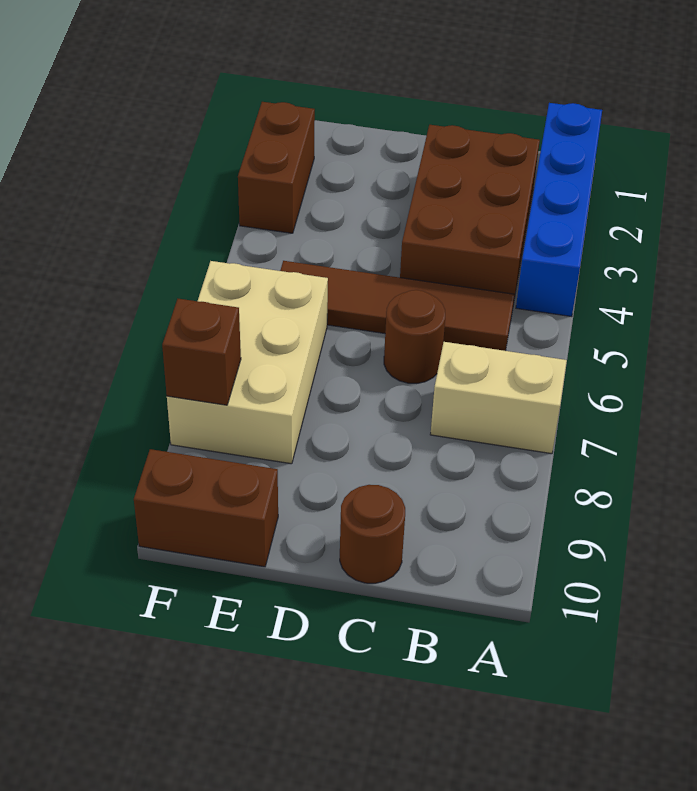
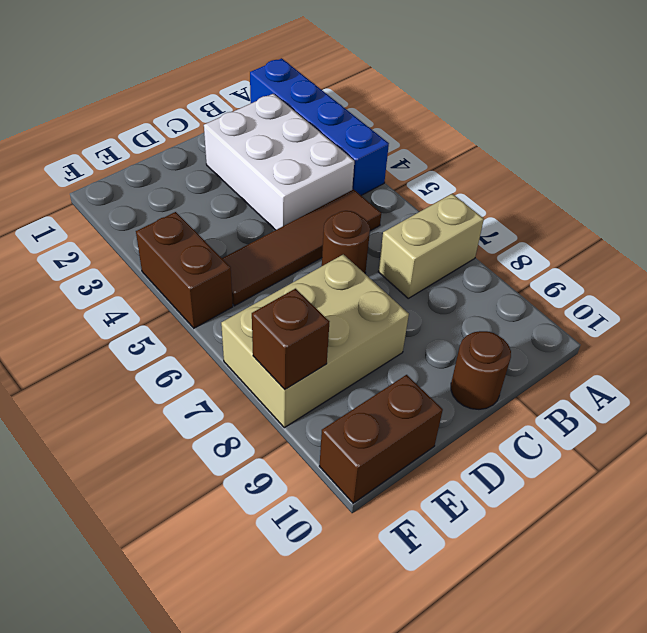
brown 2x3 brick [400,125,540,305] -> white 2x3 brick [204,94,354,230]
tan 2x3 brick [167,261,328,464] -> tan 2x3 brick turned to [221,254,409,428]
brown 1x2 brick [238,102,315,233] -> brown 1x2 brick moved to [136,212,233,328]

